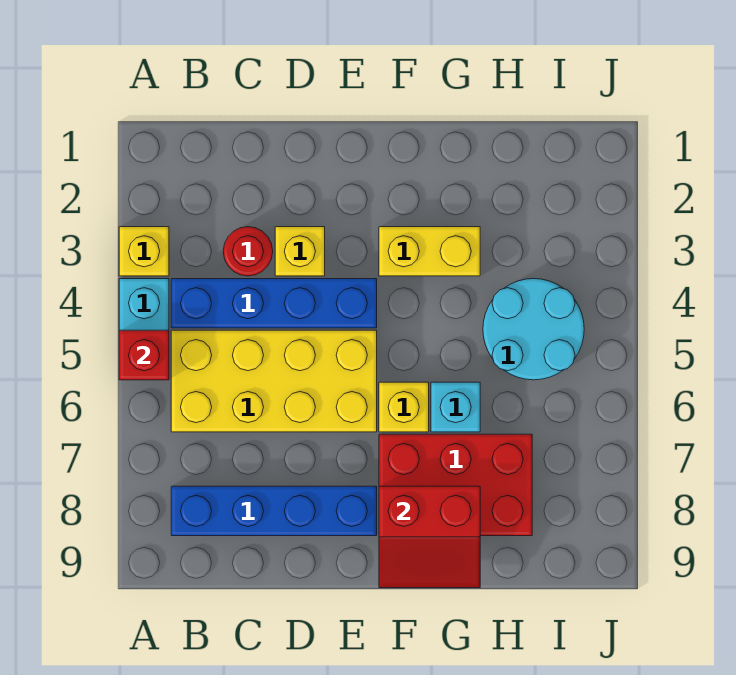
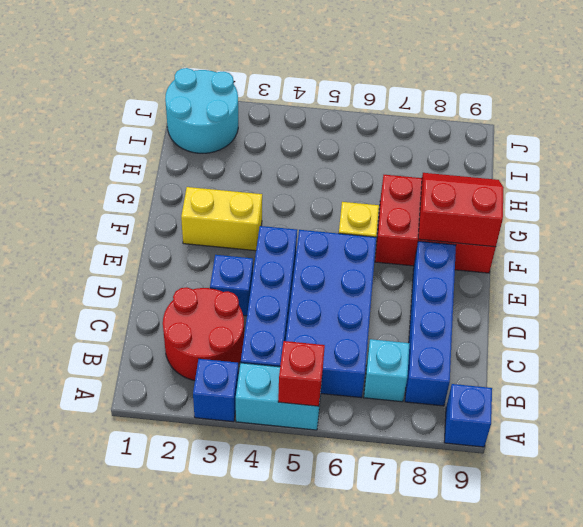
yellow 1x1 brick [119,227,169,276] -> blue 1x1 brick [193,359,239,422]
none -> blue 1x1 brick [444,384,492,447]
yellow 2x4 brick [171,330,377,432] -> blue 2x4 brick [286,230,376,398]
red 1x1 round brick [223,227,273,276] -> red 2x2 round brick [163,287,244,381]
yellow 1x1 brick [275,227,325,276] -> blue 1x1 brick [210,255,253,316]
yellow 1x2 brick [379,227,480,276] -> yellow 1x2 brick turned to [181,187,262,251]
red 2x3 brick [379,434,532,536] -> red 2x3 brick turned to [375,175,496,273]
red 2x2 slope [379,486,480,588] -> red 2x2 slope turned to [418,173,504,247]
cyan 1x1 brick [431,382,480,432] -> cyan 1x1 brick moved to [364,339,410,402]
cyan 2x2 round brick [483,279,584,380] -> cyan 2x2 round brick moved to [165,68,238,153]

